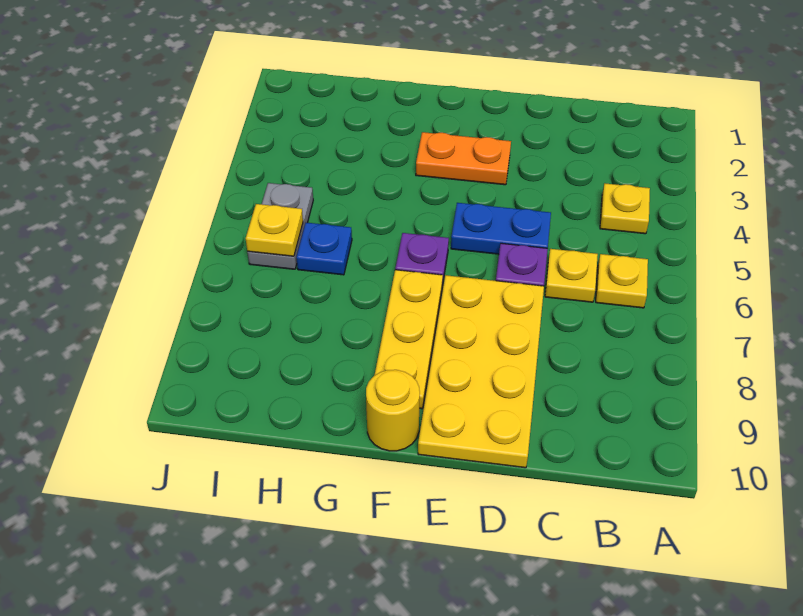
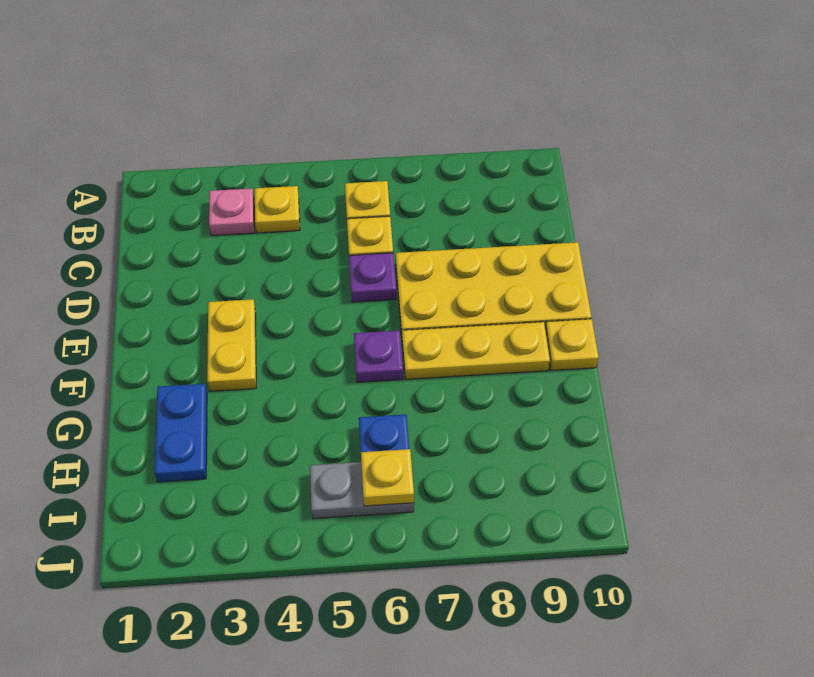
none -> pink 1x1 plate [209,188,255,236]
blue 1x2 plate [451,203,551,254] -> blue 1x2 plate moved to [154,384,207,482]
orange 1x2 plate [416,132,511,185] -> yellow 1x2 plate [207,299,256,391]
yellow 1x1 round brick [366,370,420,451] -> yellow 1x1 plate [545,319,599,370]

